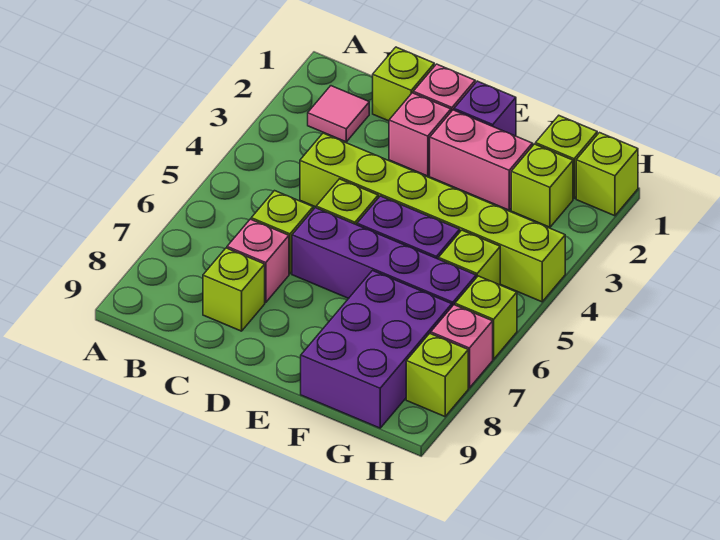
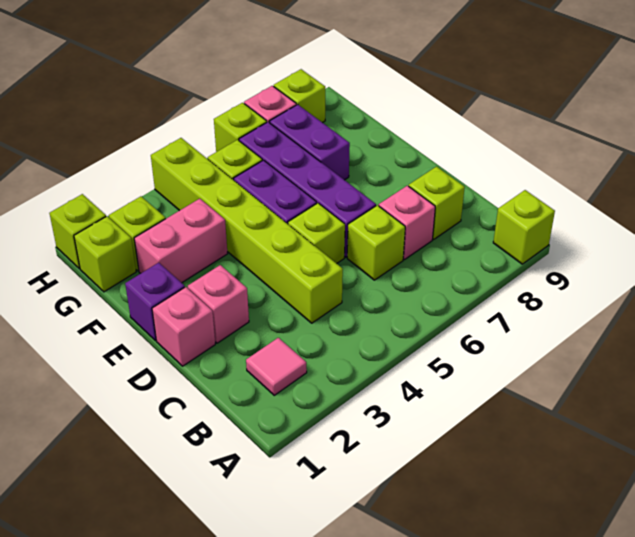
lime 1x1 brick [373,47,434,121] -> lime 1x1 brick moved to [493,190,555,264]
pink 1x2 brick [430,110,532,210] -> pink 1x2 brick turned to [134,199,228,283]
purple 2x3 brick [301,271,452,428] -> purple 1x2 brick [269,105,350,180]

